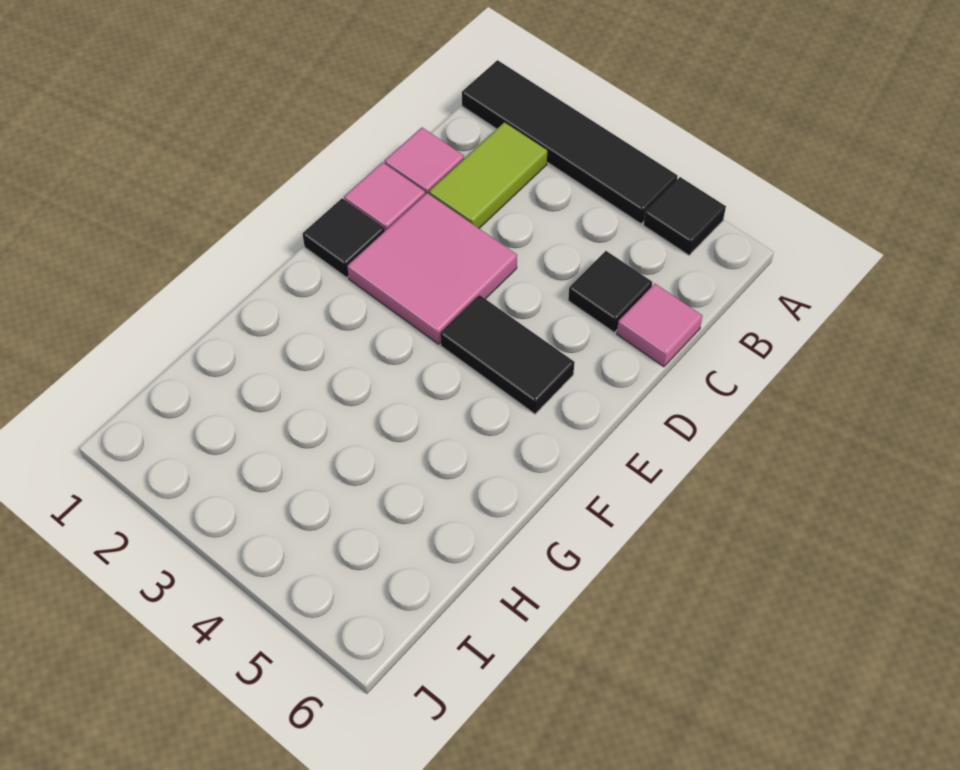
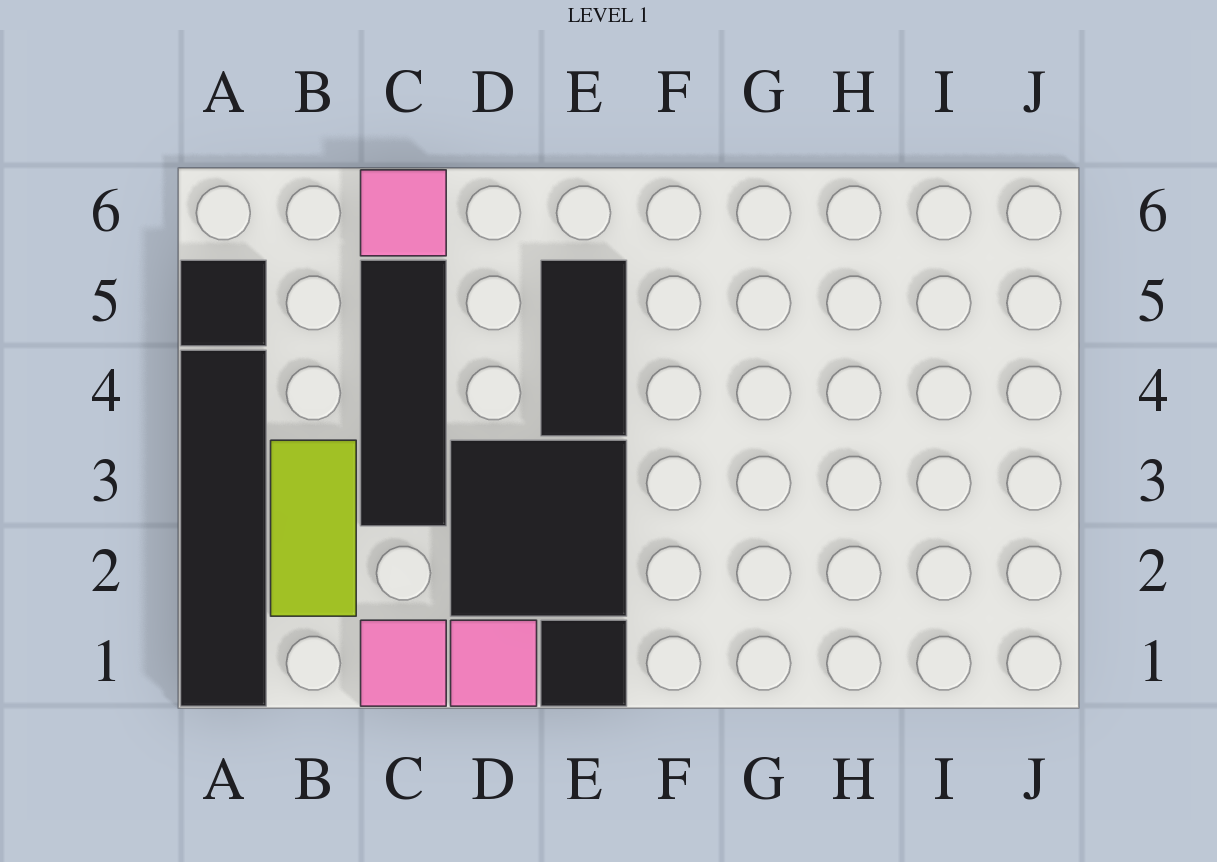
lime 1x2 tile [429,122,547,228] -> lime 1x2 tile turned to [271,440,356,616]
black 1x1 tile [568,251,652,332] -> black 1x3 tile [361,260,446,526]
pink 2x2 tile [347,193,517,344] -> black 2x2 tile [451,440,627,616]

